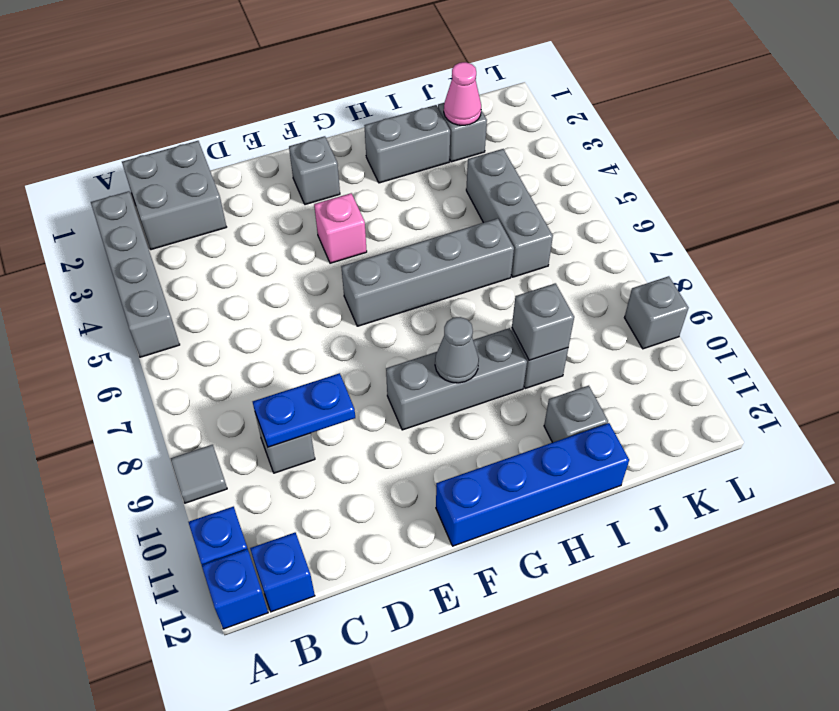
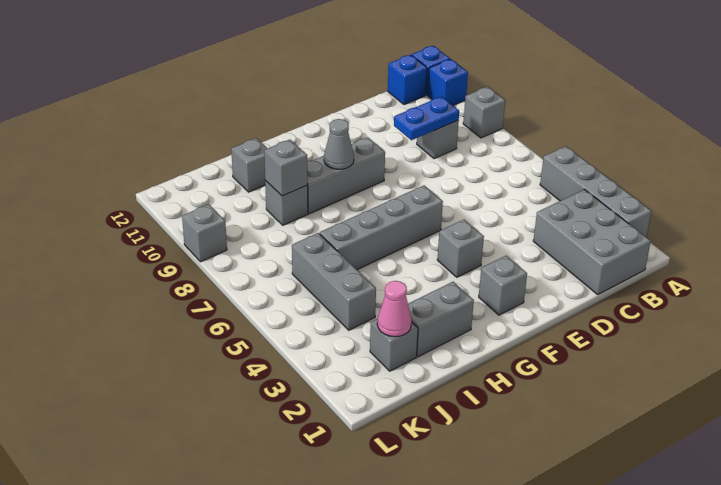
grey 1x1 tile [171,445,227,503] -> grey 1x1 brick [463,87,505,138]
grey 2x2 brick [122,141,226,250] -> grey 2x3 brick [533,189,651,294]
pink 1x1 brick [314,193,367,263] -> grey 1x1 brick [437,220,484,277]
blue 1x4 brick [436,423,629,546] -> none

